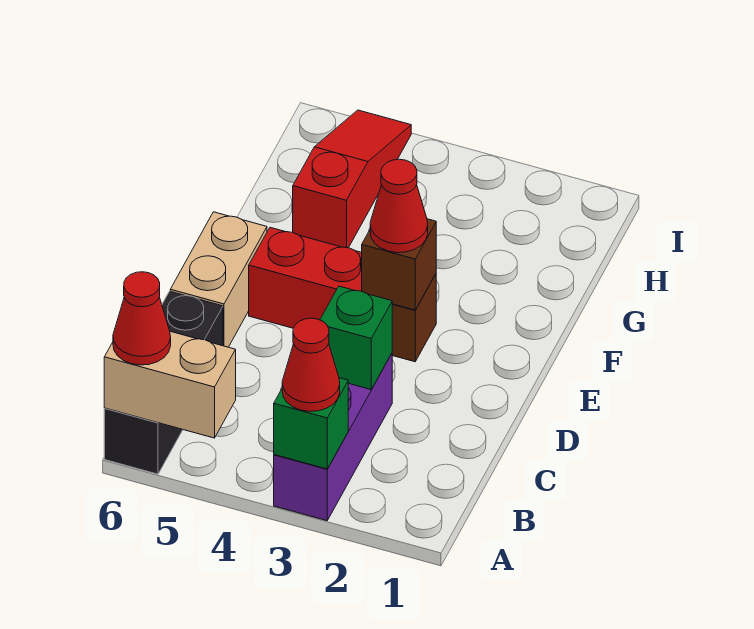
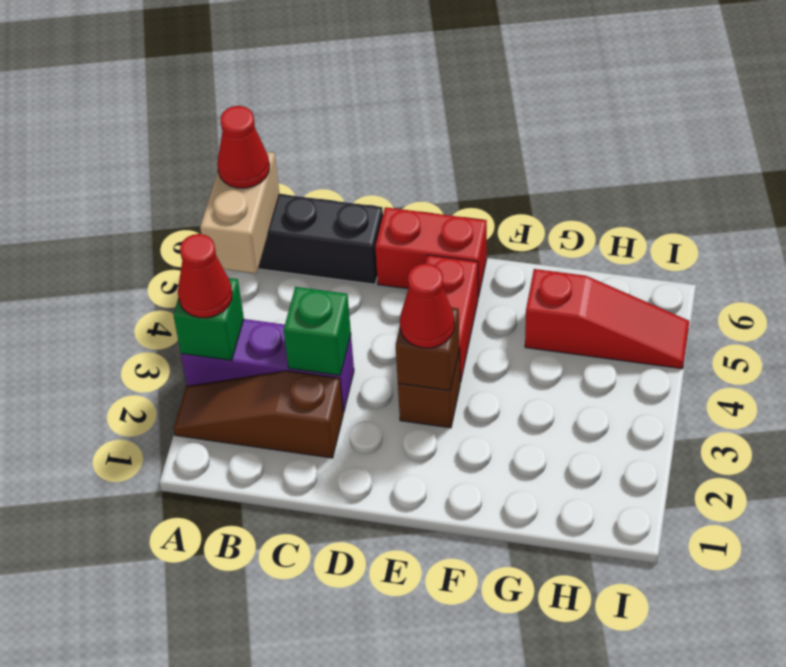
none -> brown 1x3 slope [174,371,343,458]
tan 1x2 brick [170,212,267,347] -> red 1x2 brick [375,207,487,298]

